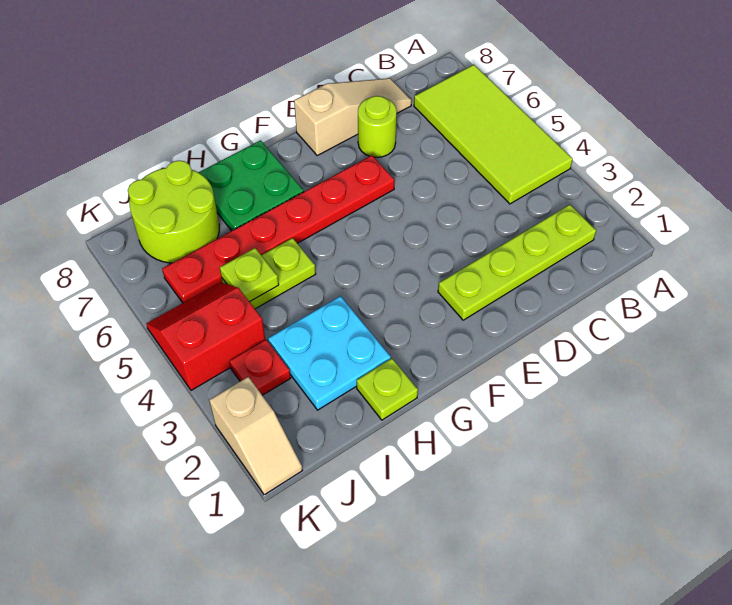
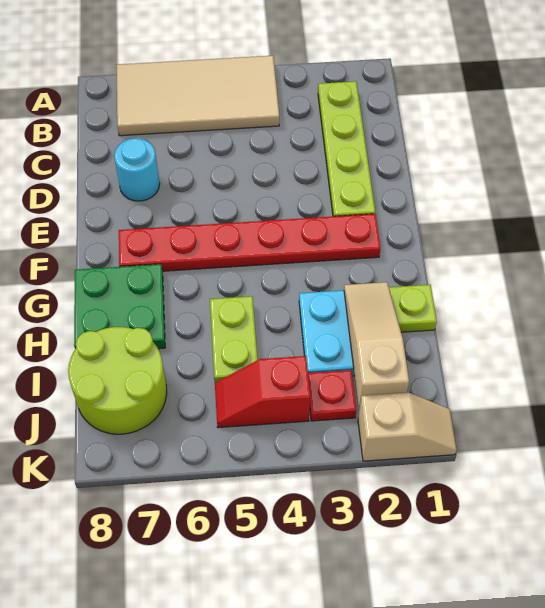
lime 2x4 tile [414,65,573,204] -> tan 2x4 tile [116,56,279,136]
tan 1x3 slope [294,78,412,155] -> tan 1x3 slope moved to [344,282,409,409]
lime 1x1 round brick [358,96,397,157] -> cyan 1x1 round brick [114,138,160,201]
red 1x6 plate [162,155,395,303] -> red 1x6 plate turned to [119,214,381,271]
lime 1x1 plate [220,248,279,302] -> none
red 2x2 slope [146,282,265,390] -> red 1x2 slope [215,356,310,428]

